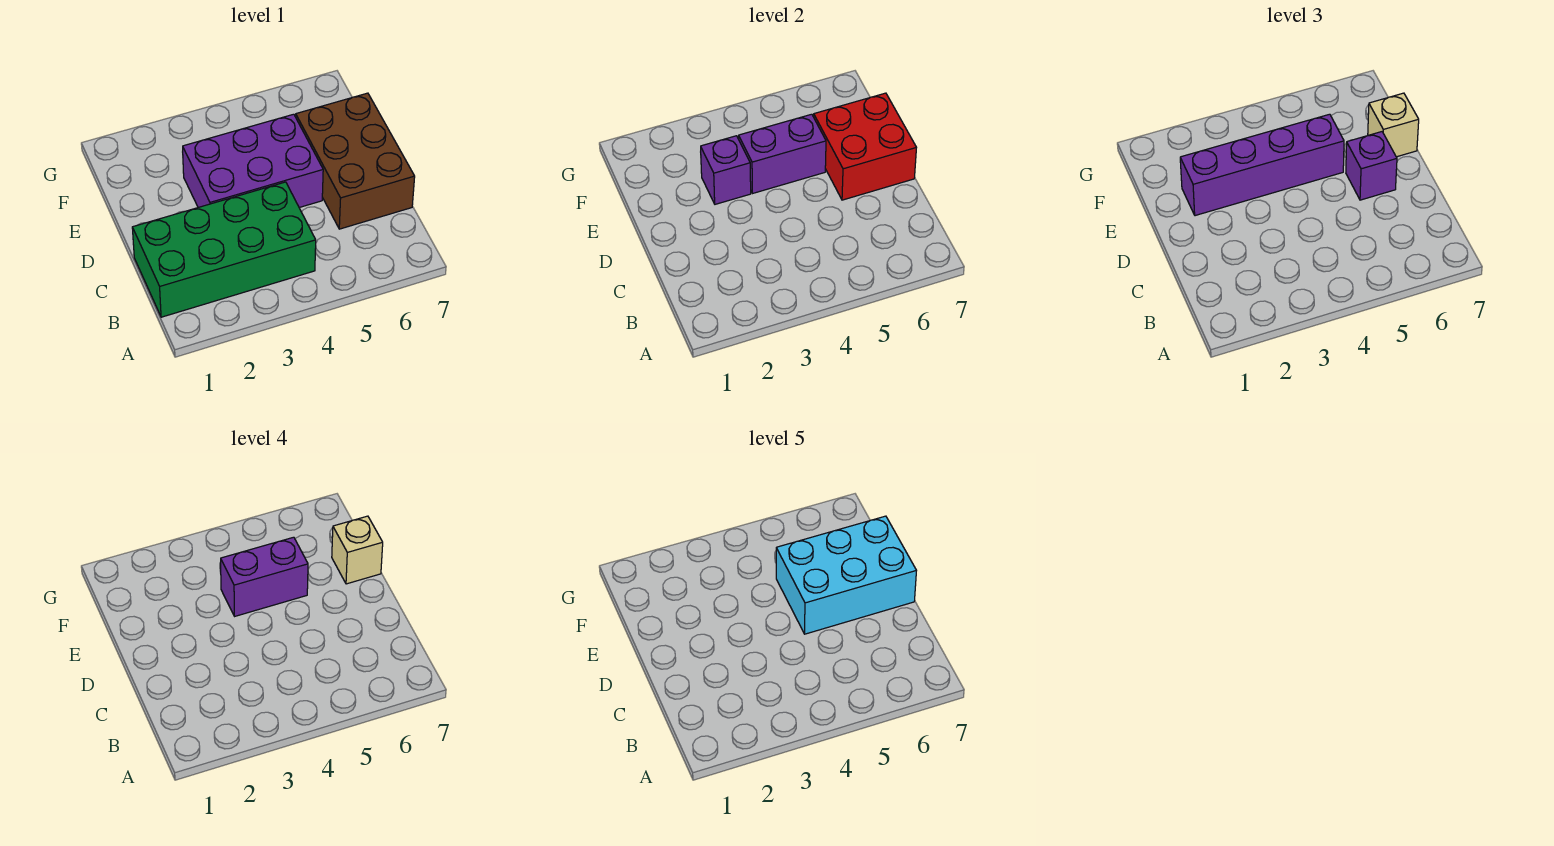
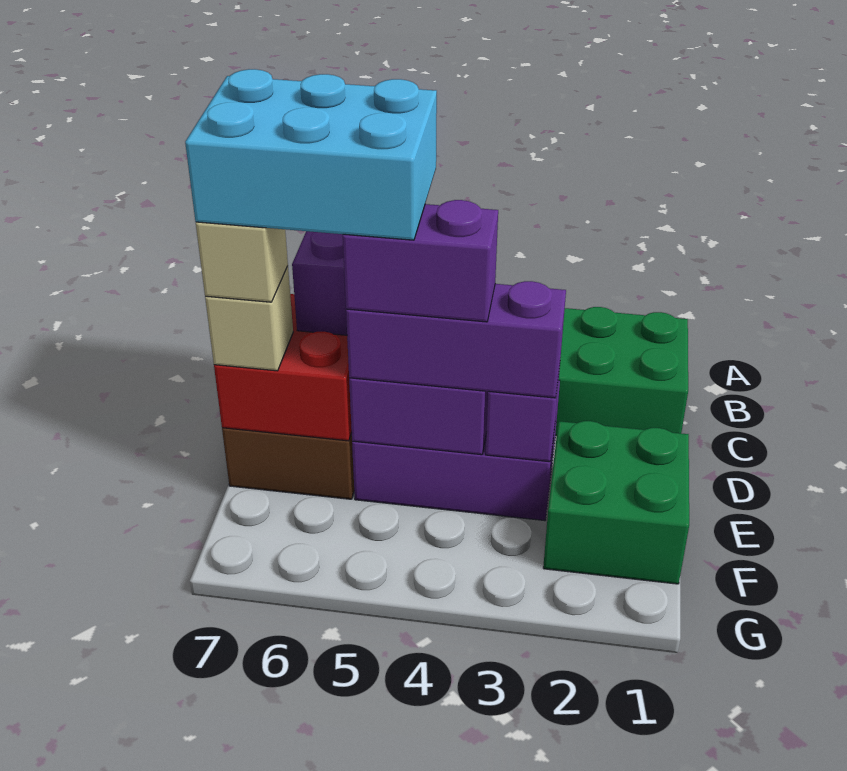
none -> green 2x2 brick [543,421,689,584]
purple 1x4 brick [1180,114,1344,216] -> purple 1x3 brick [346,281,566,398]

